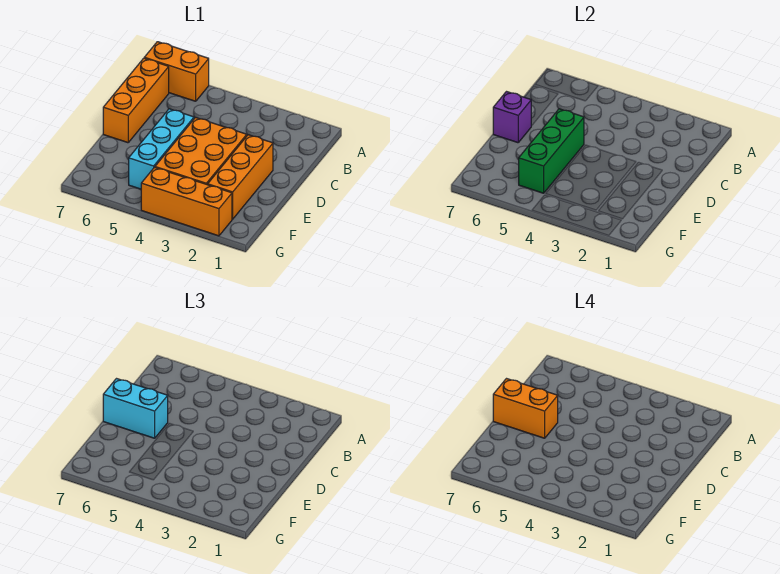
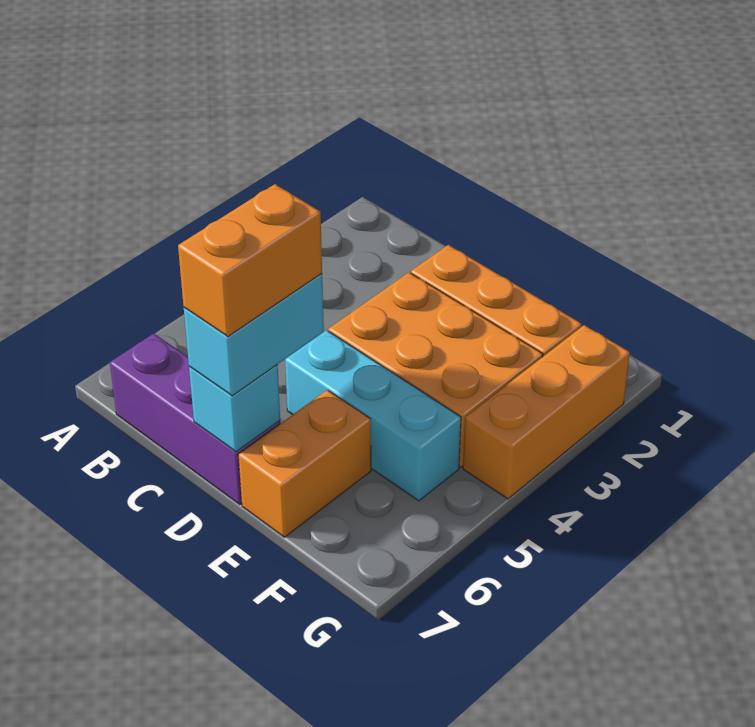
orange 1x2 brick [144,42,209,101] -> orange 1x2 brick moved to [238,390,371,537]
orange 1x3 brick [103,58,169,143] -> purple 1x3 brick [110,333,280,505]
green 1x3 brick [519,109,584,193] -> none
purple 1x1 brick [493,92,531,143] -> cyan 1x1 brick [189,365,280,452]

